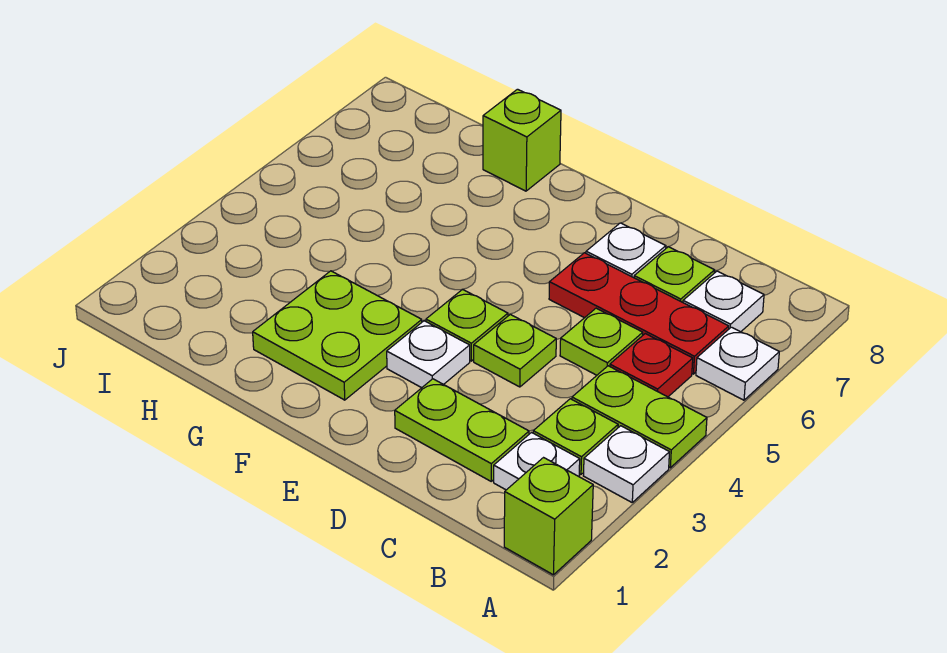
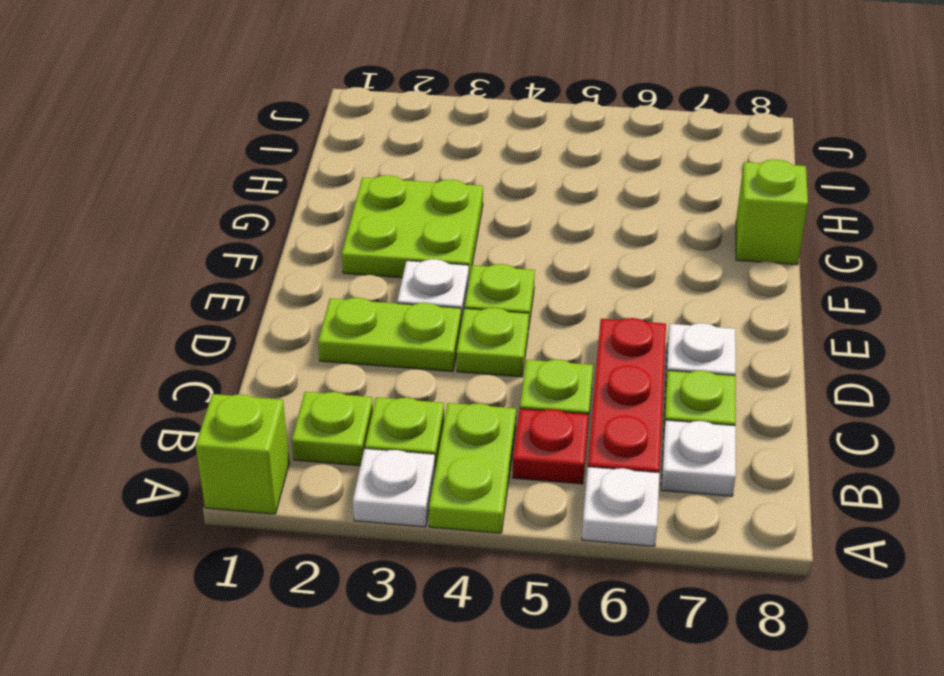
white 1x1 plate [494,433,580,490] -> lime 1x1 plate [292,392,373,466]
lime 1x2 plate [395,379,529,481] -> lime 1x2 plate turned to [318,298,461,372]

